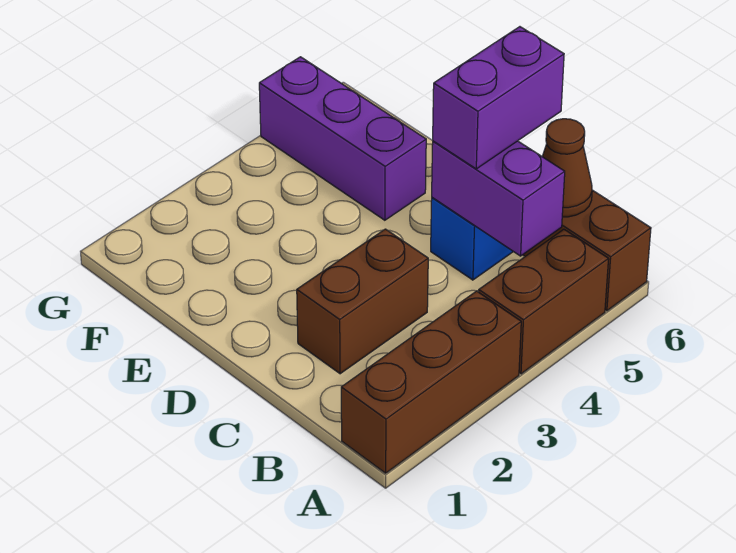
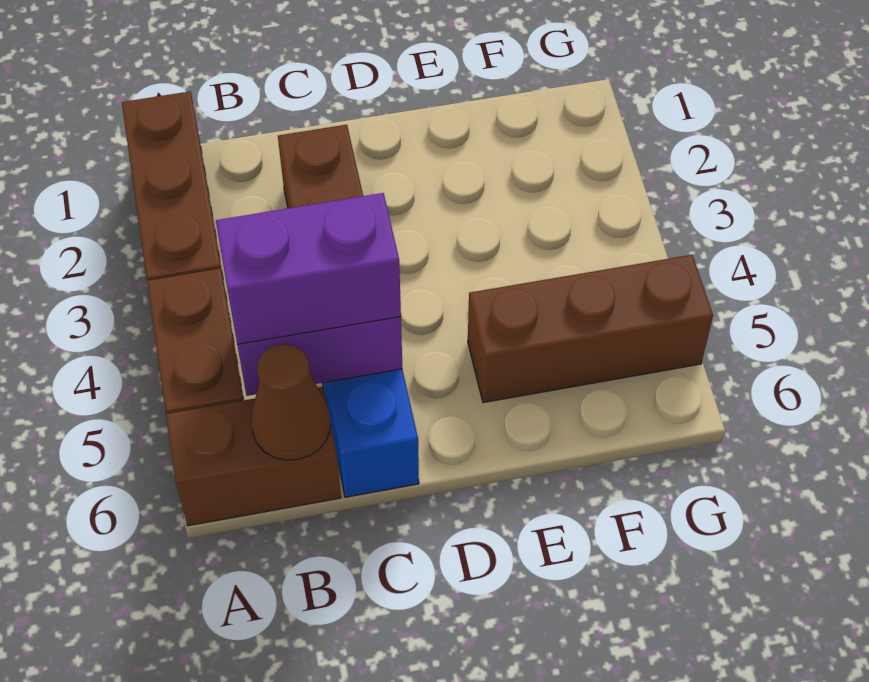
purple 1x2 brick [433,27,564,169] -> purple 1x2 brick turned to [216,193,401,344]
purple 1x3 brick [259,57,426,220] -> brown 1x3 brick [468,255,713,403]

